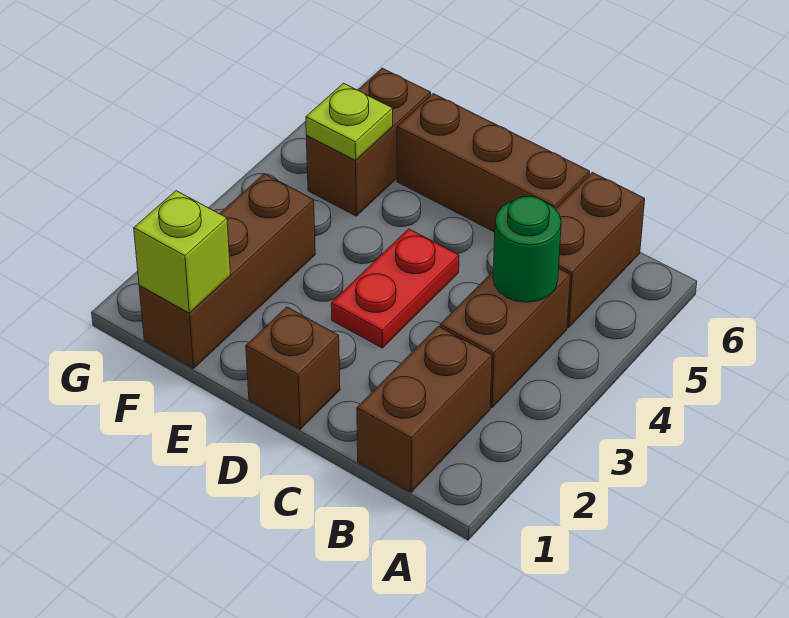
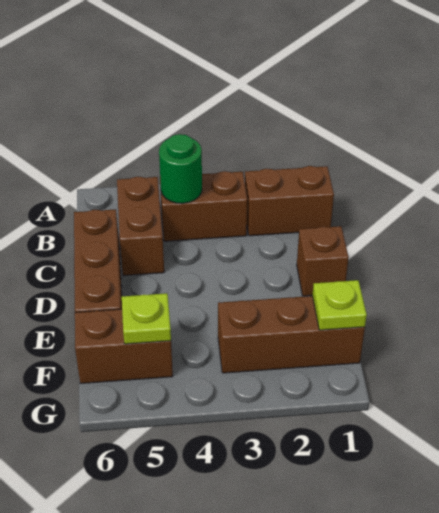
brown 1x2 brick [556,172,645,328] -> brown 1x2 brick turned to [117,177,164,275]
red 1x2 plate [331,229,459,348] -> none
lime 1x1 brick [134,191,230,313] -> lime 1x1 plate [312,280,367,330]

